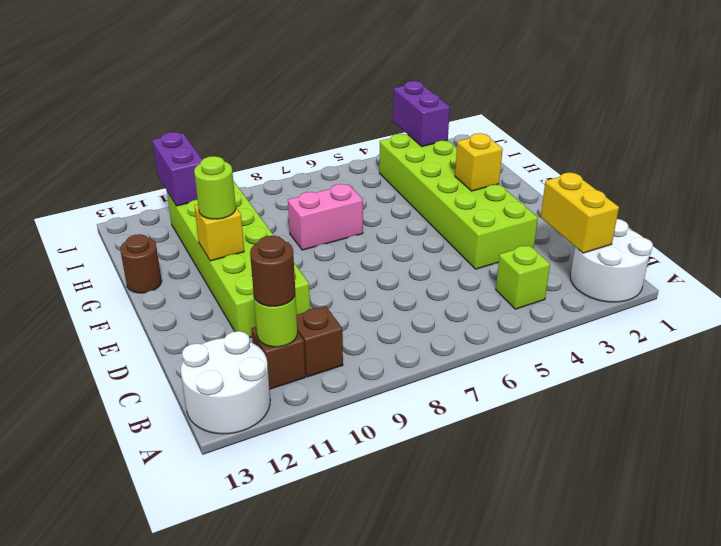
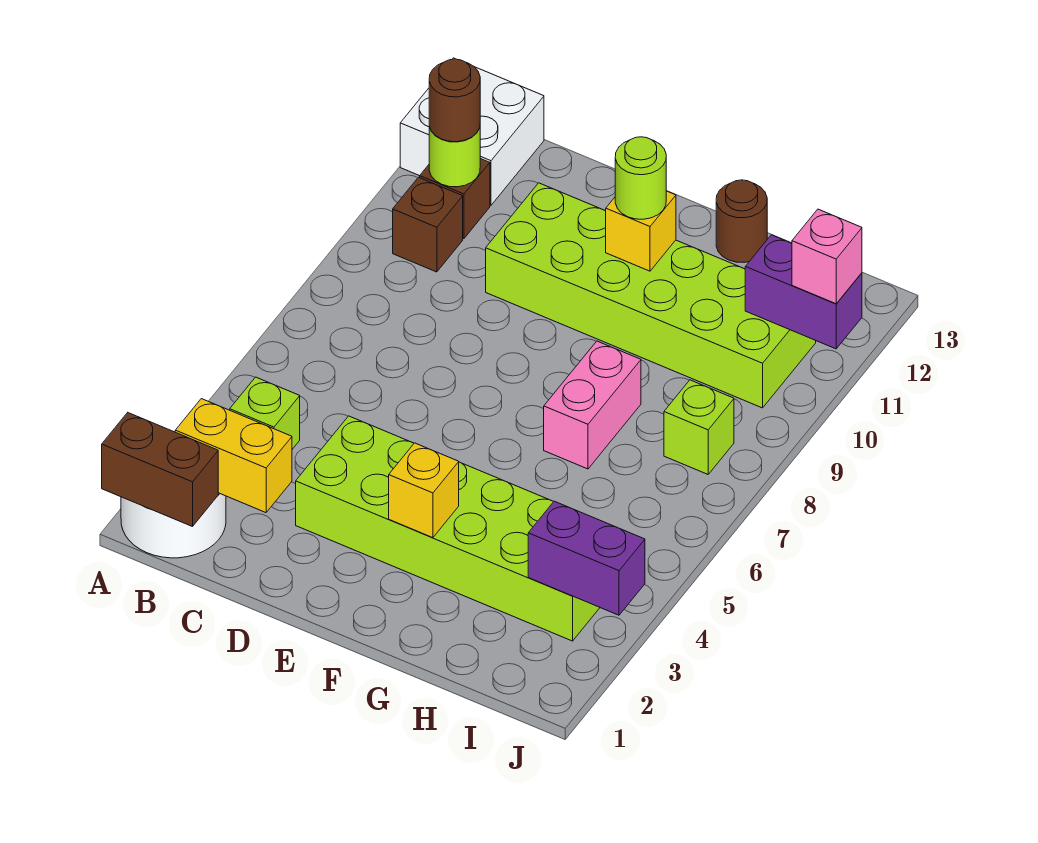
none -> brown 1x2 brick [102,413,218,527]
white 2x2 round brick [181,331,270,434] -> white 2x2 brick [400,58,544,205]
none -> lime 1x1 brick [664,380,734,474]
none -> pink 1x1 brick [792,209,862,304]

